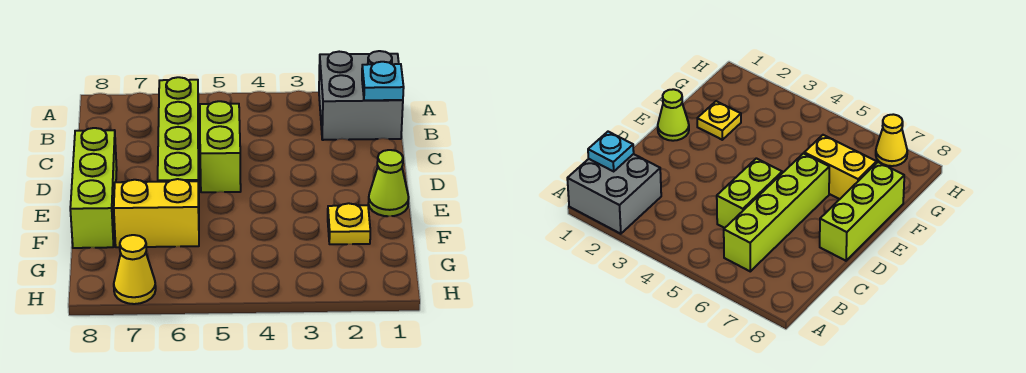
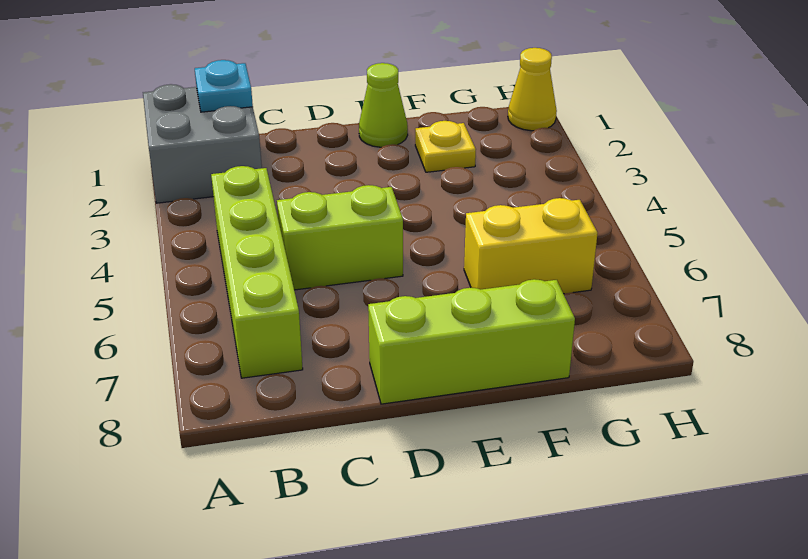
lime 1x4 brick [158,77,199,192] -> lime 1x4 brick turned to [211,166,303,378]
yellow 1x2 brick [114,179,199,247] -> yellow 1x2 brick turned to [464,198,598,294]
yellow 1x1 cone [114,235,156,304] -> yellow 1x1 cone moved to [508,48,557,131]

